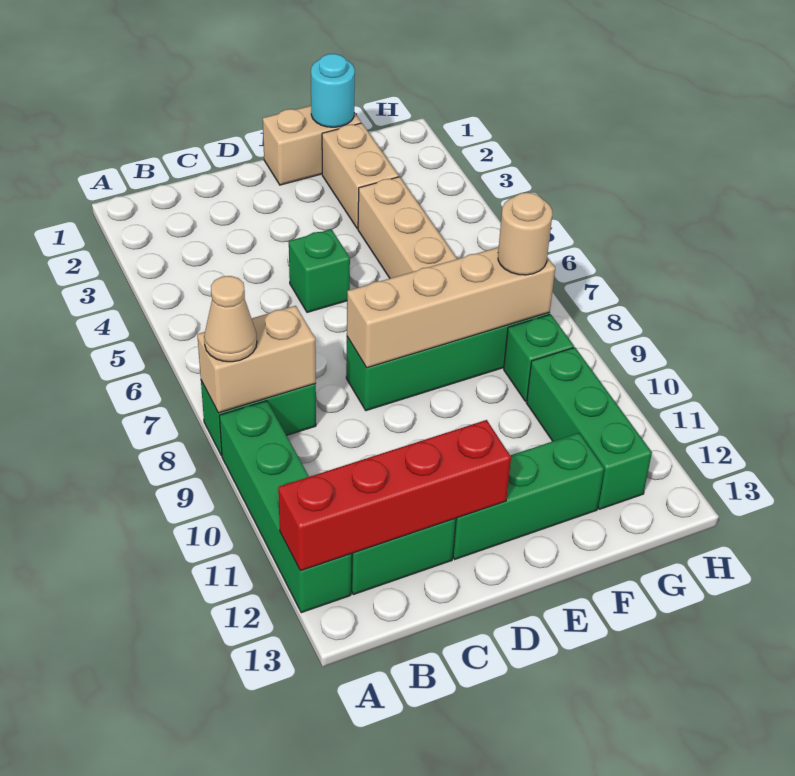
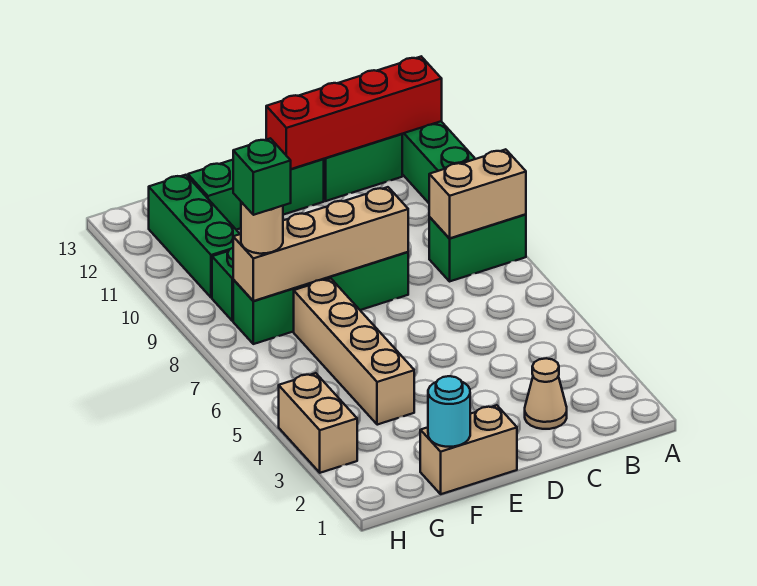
tan 1x1 cone [204,276,257,362] -> tan 1x1 cone moved to [525,358,567,429]
green 1x1 brick [289,229,350,312] -> green 1x1 brick moved to [233,138,291,215]
tan 1x2 brick [322,123,399,229] -> tan 1x2 brick moved to [279,373,357,473]

